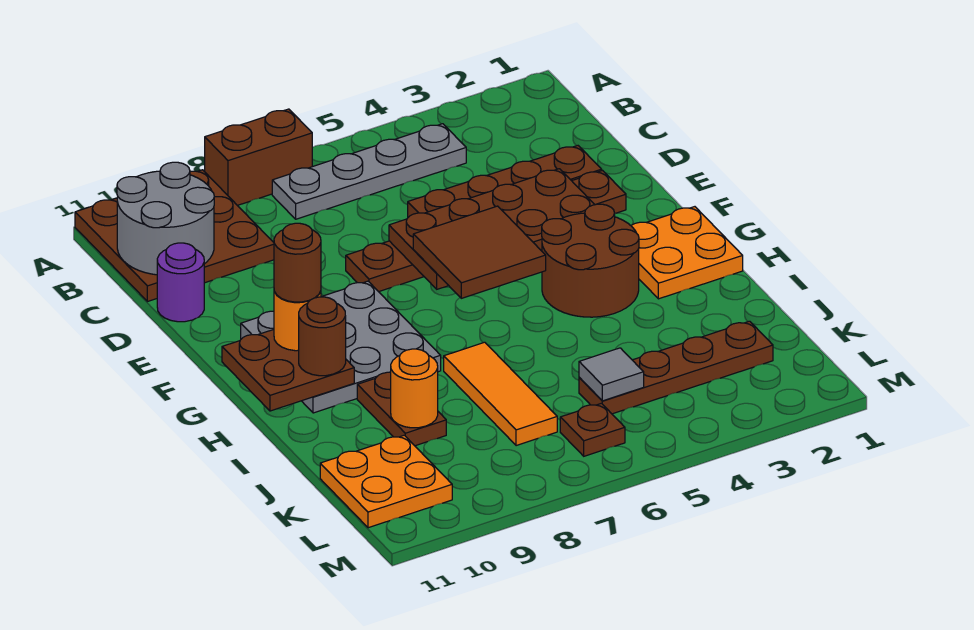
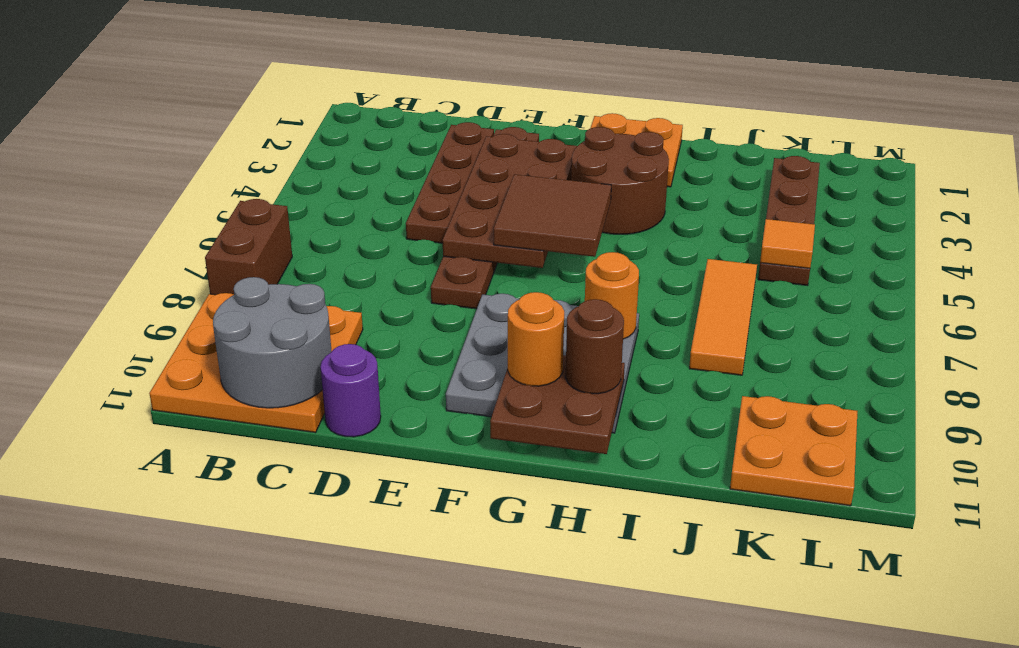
brown 3x3 plate [75,170,274,302] -> orange 3x3 plate [149,293,363,432]
grey 1x4 plate [272,124,466,219] -> none
brown 1x1 round brick [274,223,321,302] -> none
orange 1x3 tile [444,342,557,446] -> orange 1x3 tile turned to [689,259,757,375]
brown 1x2 plate [357,372,446,446] -> none
orange 1x1 round brick [391,349,438,428] -> orange 1x1 round brick moved to [585,252,639,339]
grey 1x1 tile [579,348,644,401] -> orange 1x1 tile [760,219,815,268]
brown 1x1 plate [560,403,625,456] -> none

